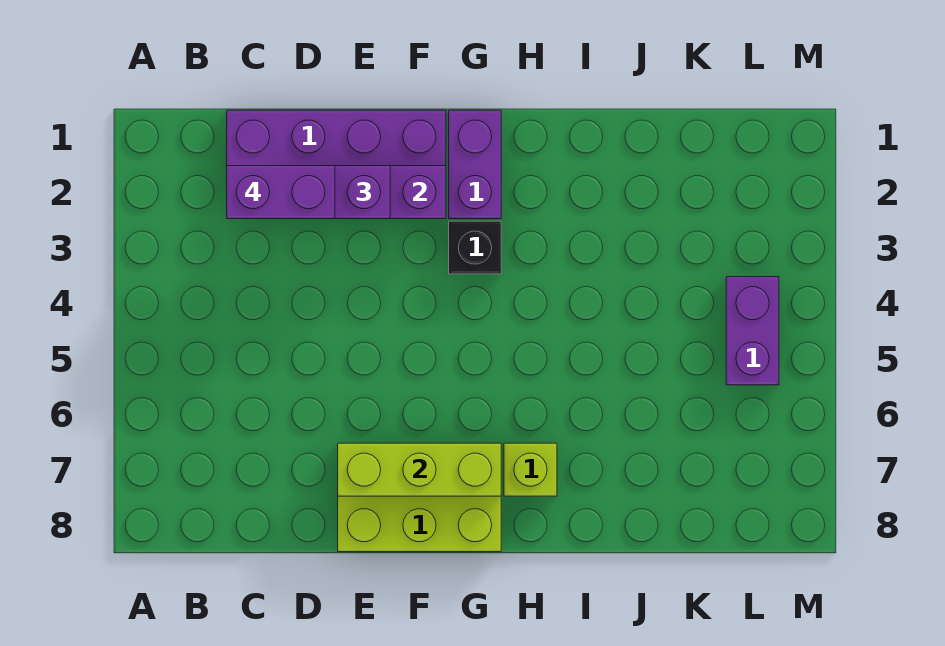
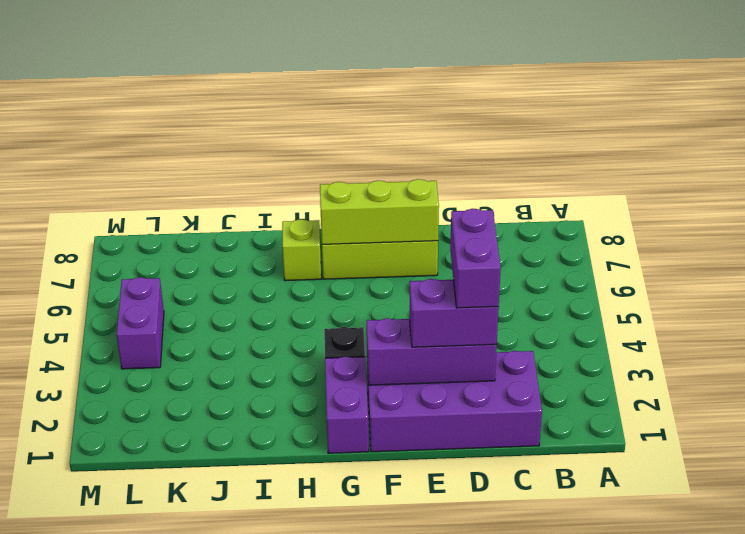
purple 1x2 brick [227,166,335,219] -> purple 1x2 brick turned to [450,209,501,308]

